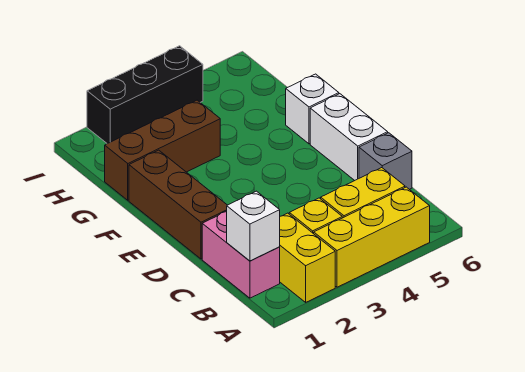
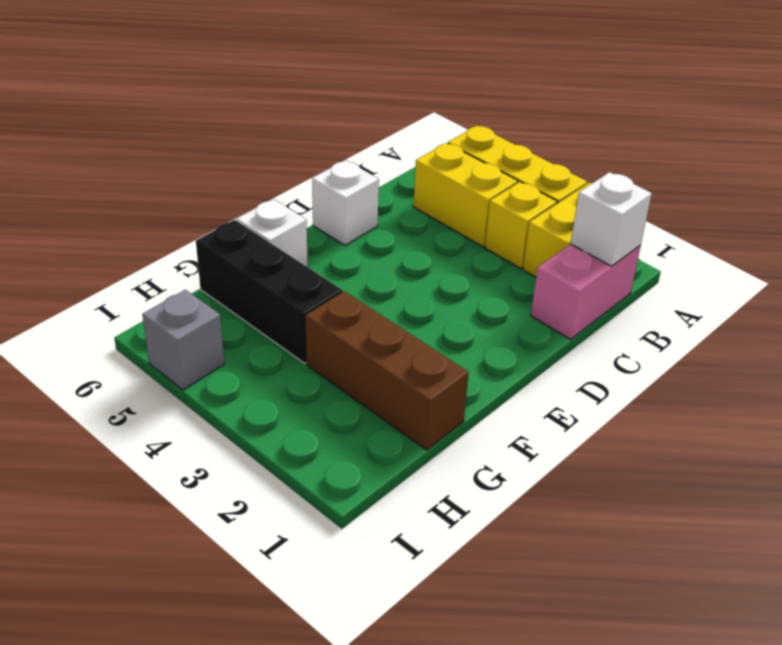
grey 1x1 brick [359,133,412,189] -> grey 1x1 brick moved to [142,290,224,390]
brown 1x3 brick [129,150,227,259] -> none
white 1x2 brick [310,94,388,181] -> white 1x1 brick [312,160,379,245]
black 1x3 brick [87,46,203,144] -> black 1x3 brick moved to [196,220,342,363]

